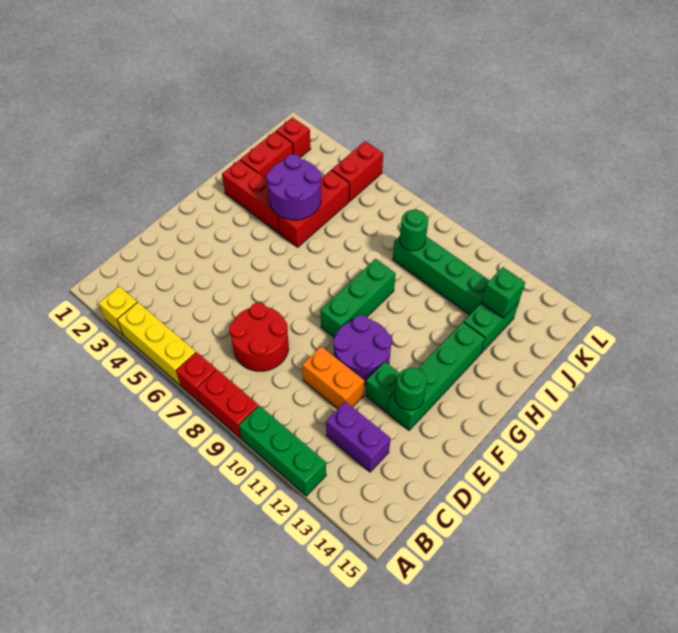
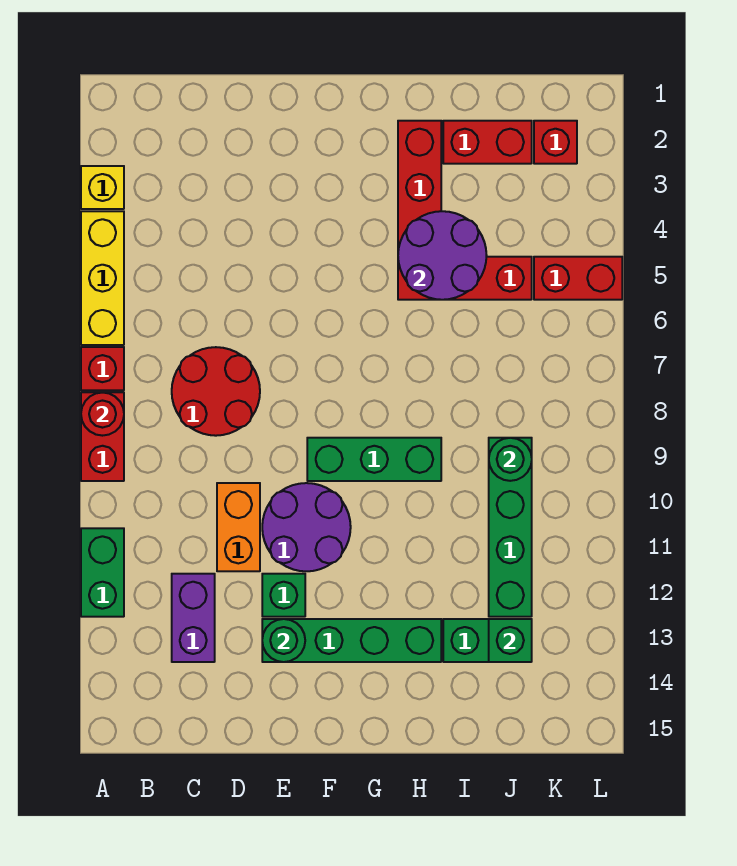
none -> red 1x1 round brick [81,392,124,436]
green 1x3 brick [239,406,326,496] -> green 1x2 brick [81,528,124,617]

